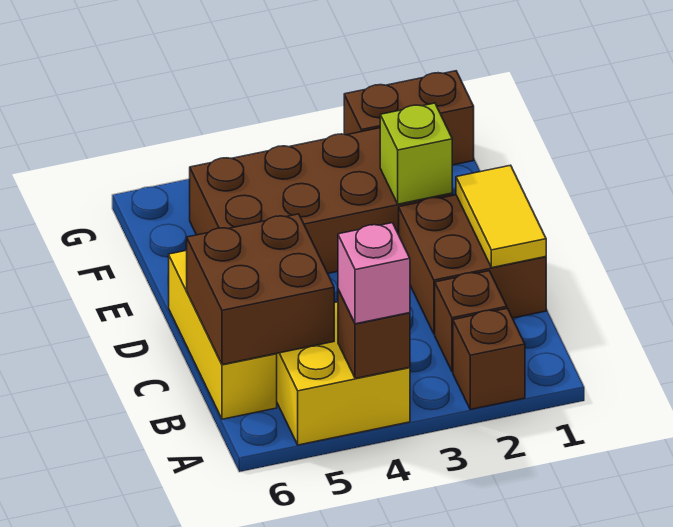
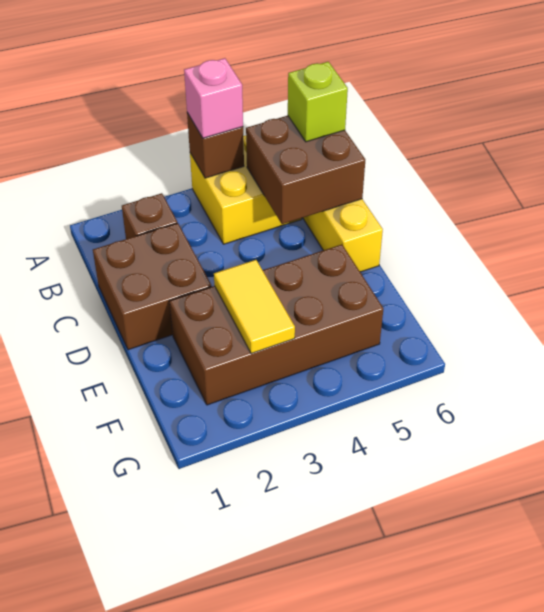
brown 1x1 brick [453,308,525,409] -> none
yellow 1x2 tile [456,165,546,268] -> yellow 1x2 tile moved to [214,260,295,354]
lime 1x1 brick [380,103,452,204] -> lime 1x1 brick moved to [288,62,348,142]
brown 1x2 brick [344,71,474,165] -> none

